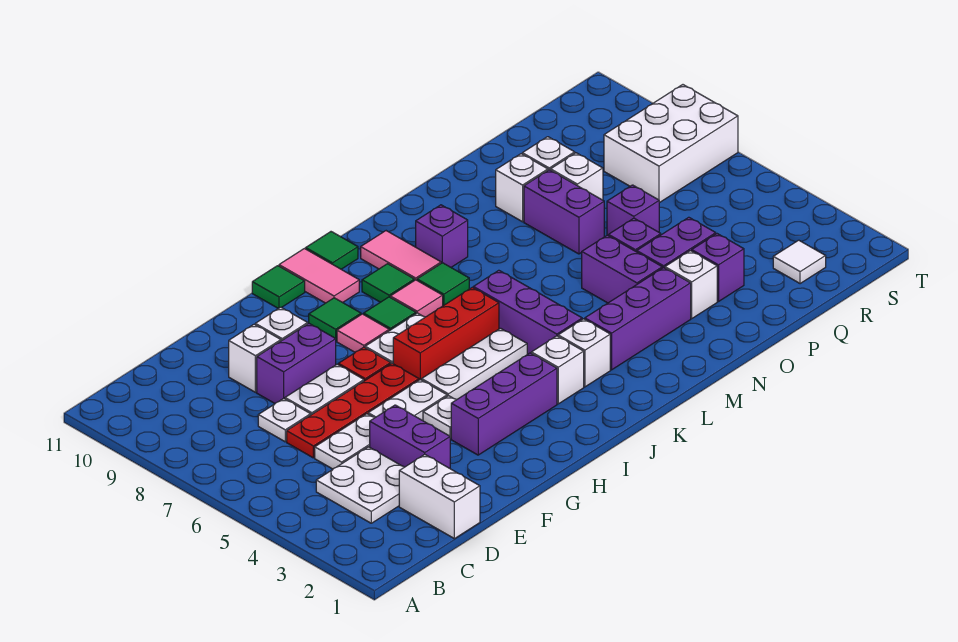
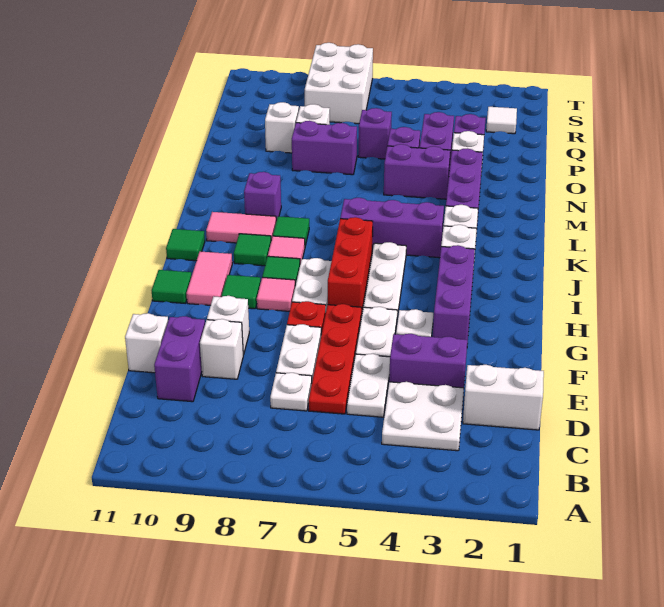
purple 1x2 brick [257,324,336,403] -> purple 1x2 brick moved to [154,316,205,402]
pink 1x2 tile [279,249,359,303] -> pink 1x2 tile turned to [186,252,232,305]
white 1x1 brick [496,154,548,222] -> white 1x1 brick moved to [125,313,168,373]

